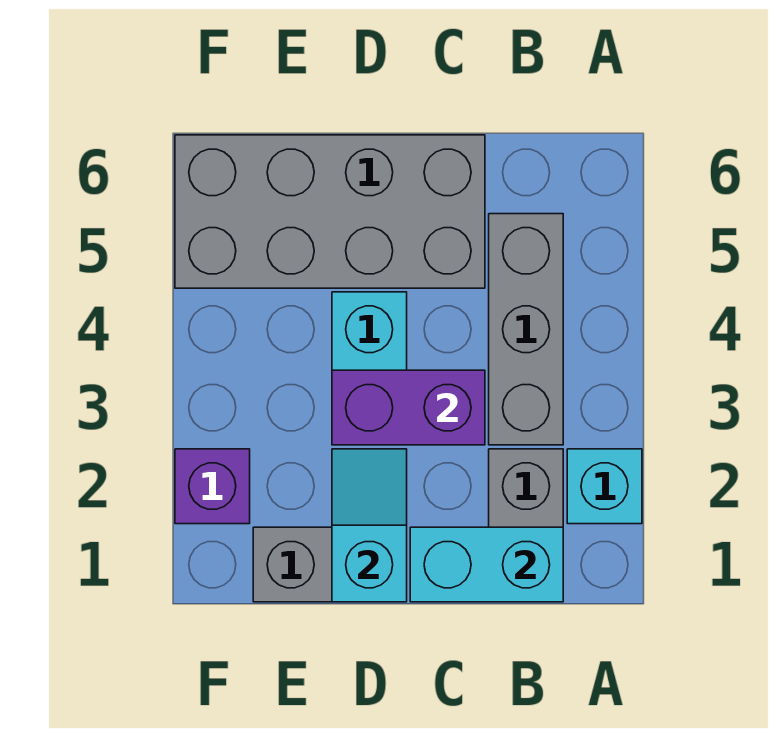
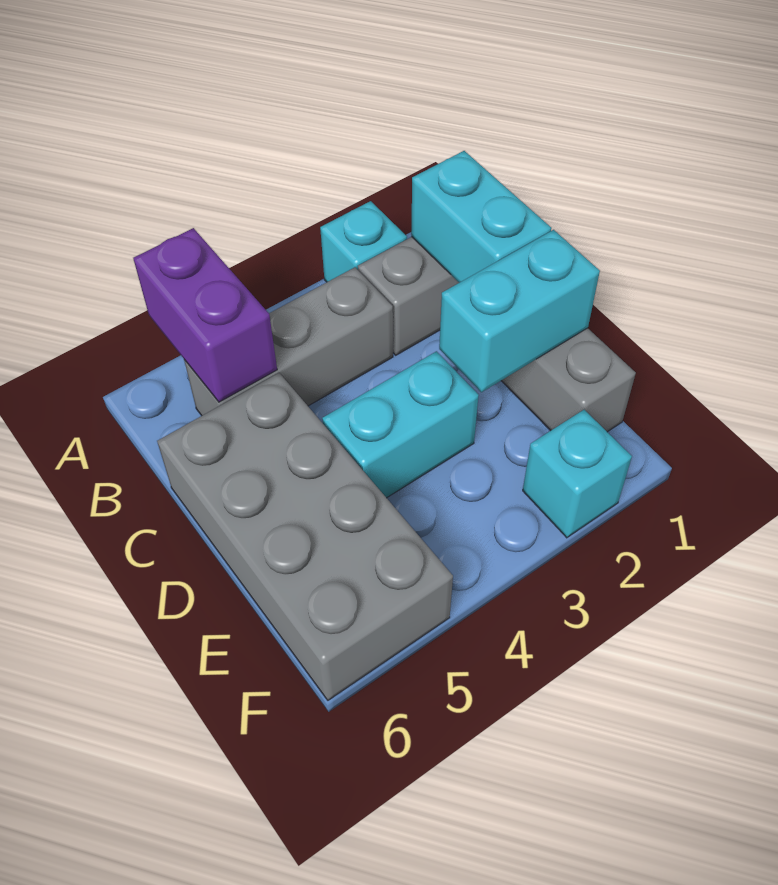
purple 1x2 brick [332,370,485,445] -> purple 1x2 brick moved to [133,228,277,402]
cyan 1x2 slope [332,449,407,602] -> cyan 1x2 brick [439,230,600,392]
purple 1x1 brick [175,449,250,524] -> cyan 1x1 brick [523,410,632,538]

